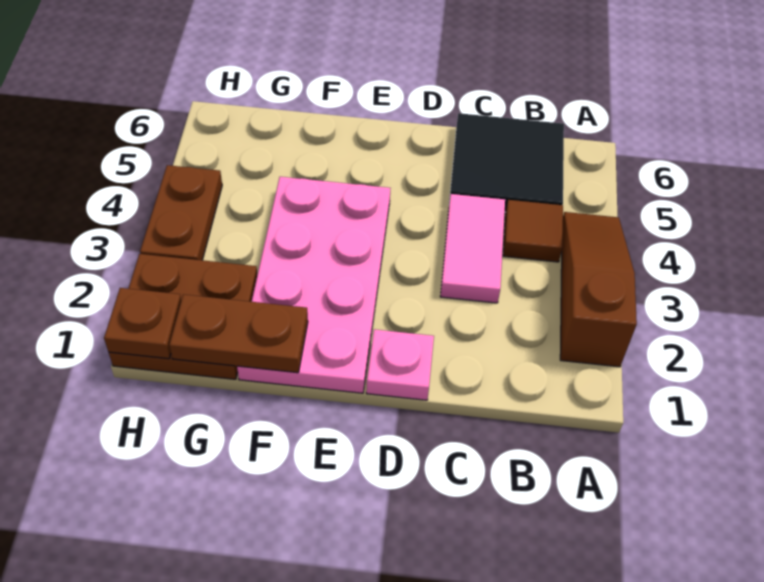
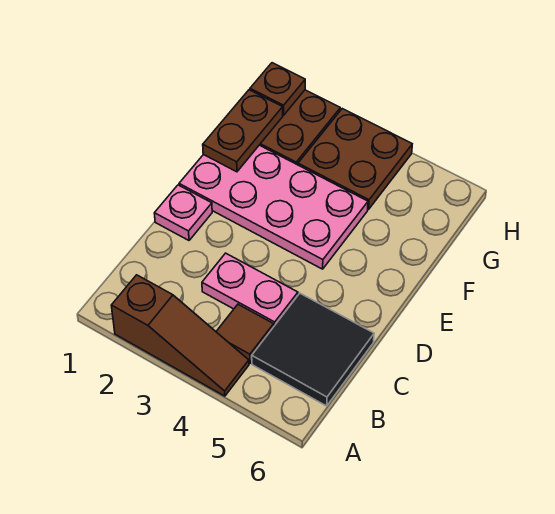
pink 1x2 tile [440,194,505,303] -> pink 1x2 plate [202,253,298,326]
brown 1x2 plate [140,165,222,260] -> brown 2x2 plate [298,109,412,210]

